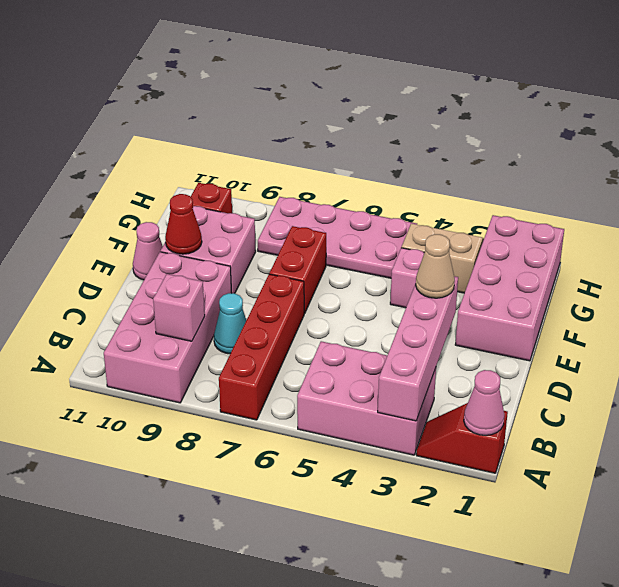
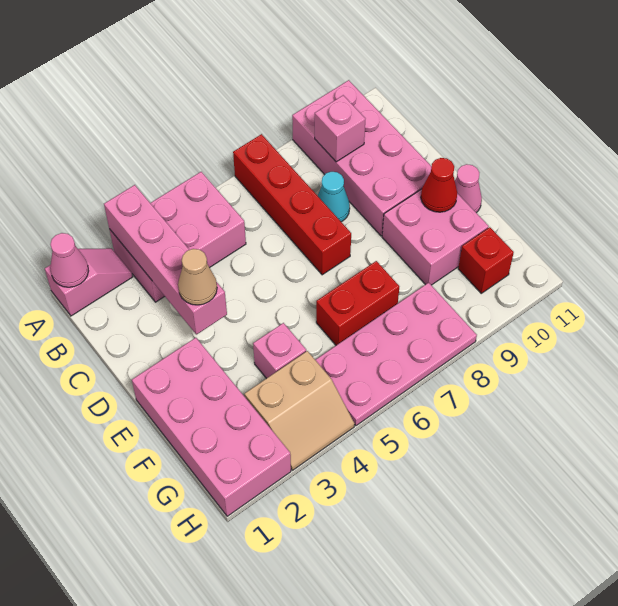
red 1x2 slope [416,403,508,473] -> pink 1x2 slope [45,248,133,316]
red 1x2 brick [269,226,326,313] -> red 1x2 brick turned to [316,261,399,345]

